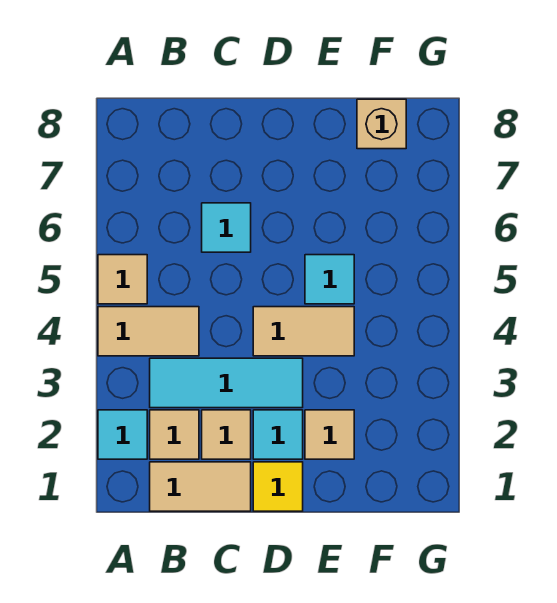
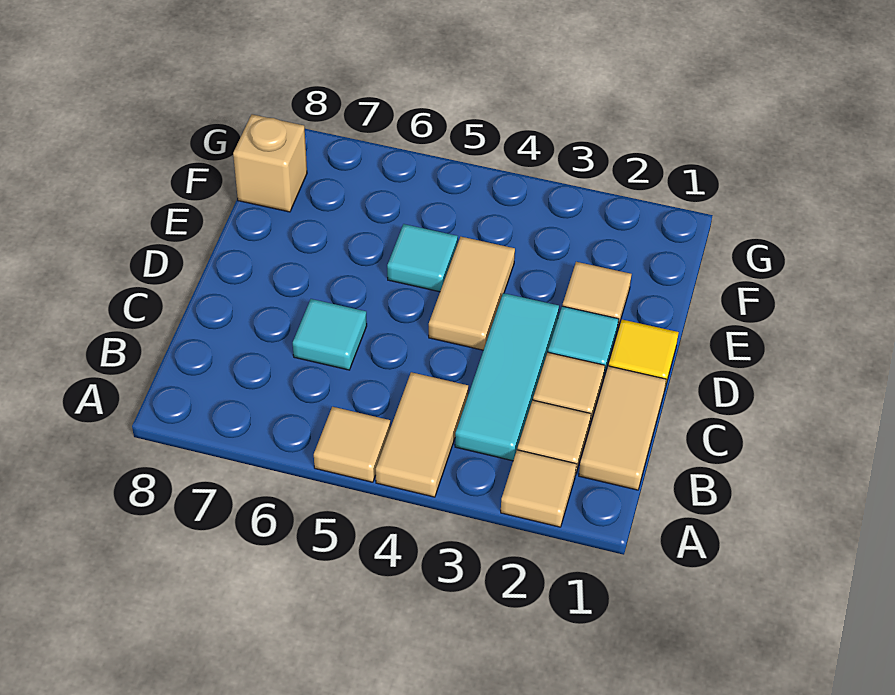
cyan 1x1 tile [98,410,147,459] -> tan 1x1 tile [501,450,576,527]

